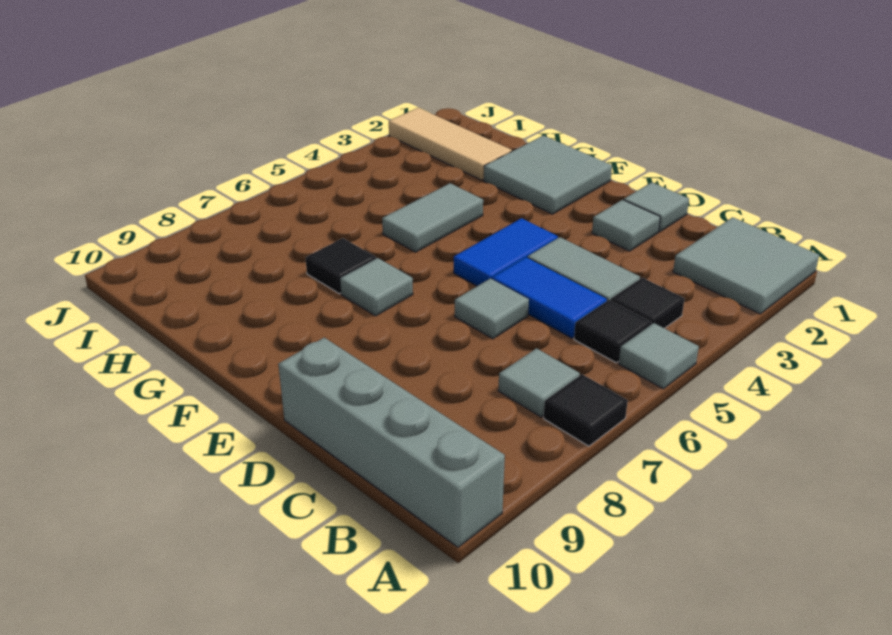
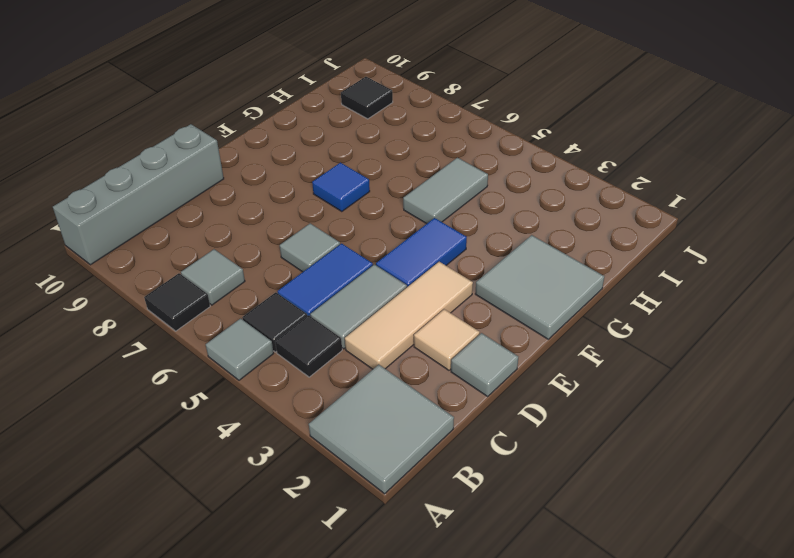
grey 1x1 tile [592,200,660,251] -> tan 1x1 tile [414,309,480,370]
blue 1x2 tile [454,218,558,286] -> blue 1x2 tile turned to [376,218,467,287]
grey 1x1 tile [340,258,413,316] -> blue 1x1 tile [312,163,370,212]
grey 1x2 tile [382,183,483,252] -> grey 1x2 tile turned to [403,158,488,224]
black 1x1 tile [306,238,376,294] -> black 1x1 tile moved to [341,77,393,119]
tan 1x3 tile [389,108,512,180] -> tan 1x3 tile moved to [345,262,473,369]

